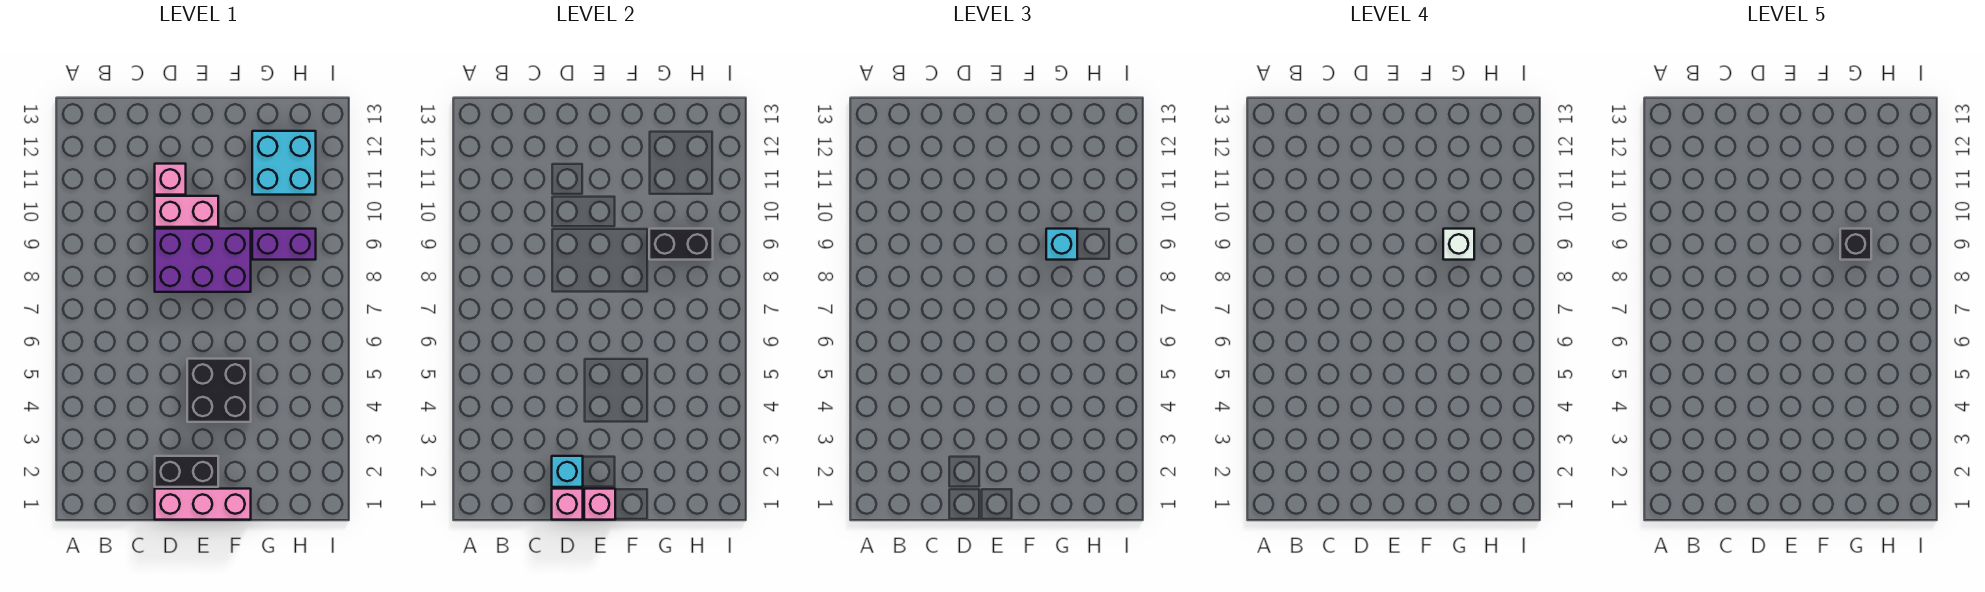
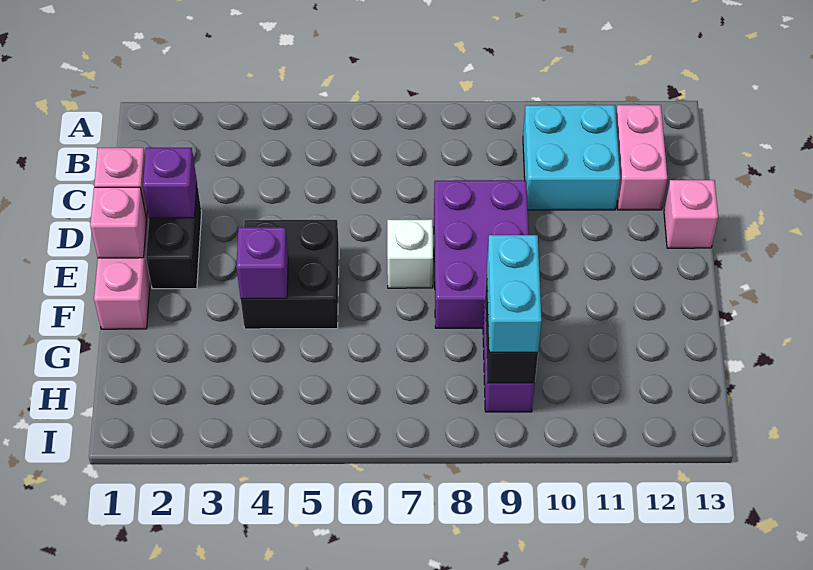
cyan 1x1 brick [552,456,583,487] -> purple 1x1 brick [143,148,197,218]
pink 1x2 brick [155,196,218,227] -> pink 1x2 brick moved to [616,105,667,210]
pink 1x1 brick [155,164,186,195] -> pink 1x1 brick moved to [664,180,718,248]
none -> purple 1x1 brick [236,227,288,299]
cyan 1x1 brick [1046,229,1077,260] -> cyan 1x2 brick [487,235,542,352]
white 1x1 brick [1443,229,1474,260] -> white 1x1 brick moved to [387,219,433,288]
black 1x1 brick [1840,229,1871,260] -> none
cyan 2x2 brick [252,131,316,195] -> cyan 2x2 brick moved to [523,105,620,210]

